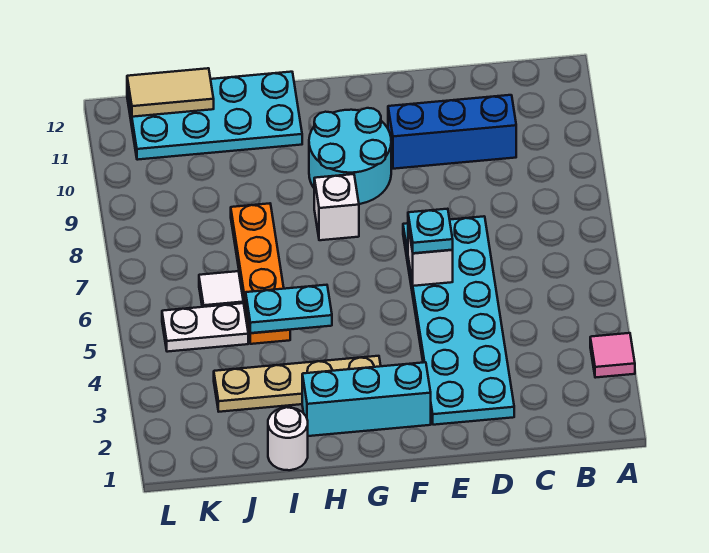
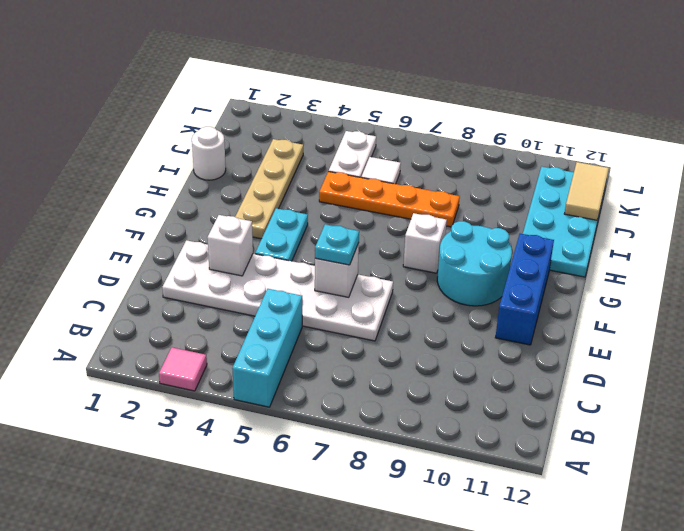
blue 1x3 brick [388,95,516,169] -> blue 1x3 brick moved to [495,234,554,345]
cyan 2x6 plate [403,216,514,425] -> white 2x6 plate [162,240,393,341]
none -> white 1x1 brick [207,215,253,276]
cyan 1x3 brick [302,362,431,436] -> cyan 1x3 brick moved to [232,289,302,407]
cyan 1x2 plate [246,285,332,333] -> cyan 1x2 plate moved to [255,208,308,261]

